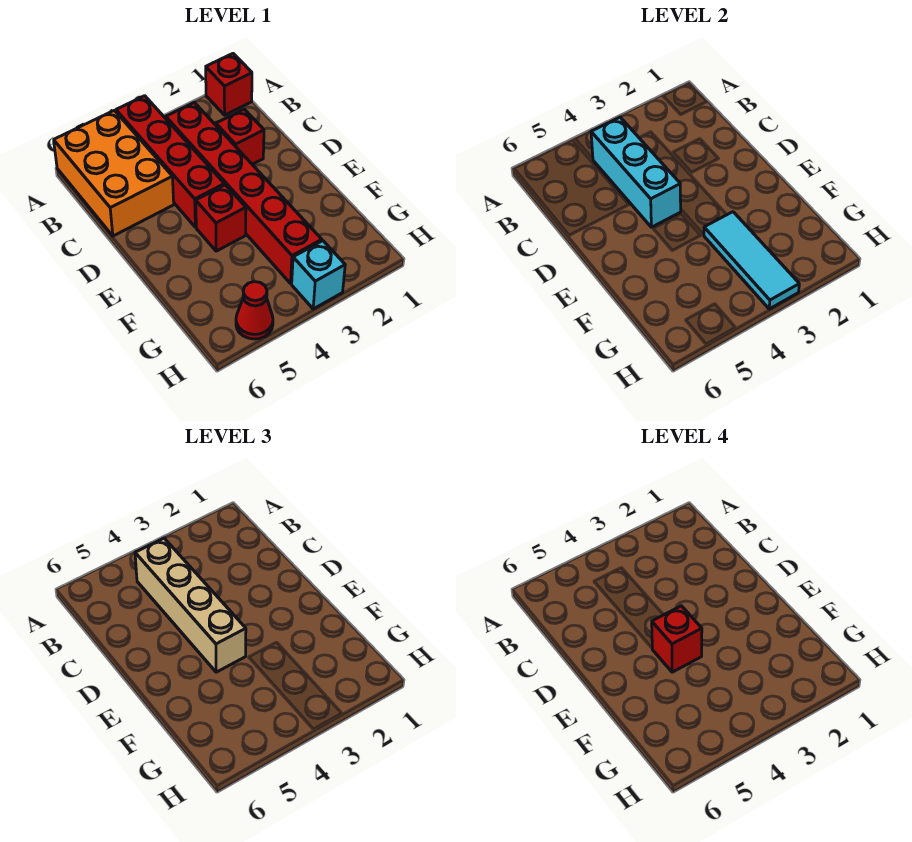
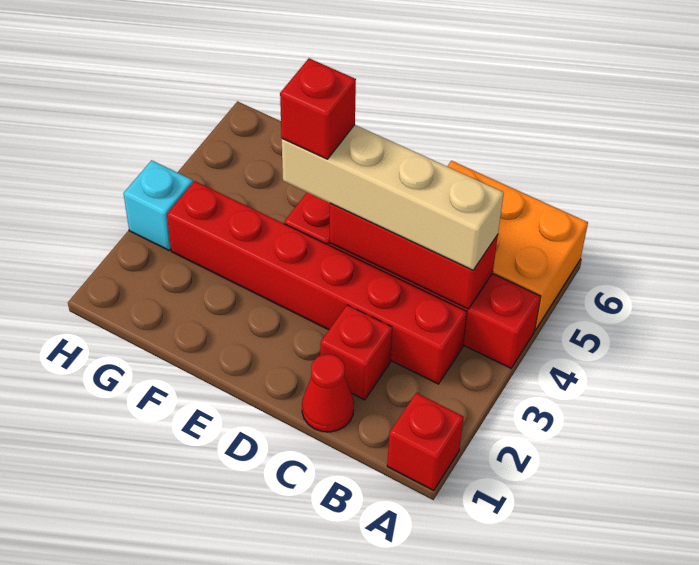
cyan 1x3 brick [591,117,681,227] -> red 1x3 brick [330,203,498,309]
cyan 1x3 tile [704,212,799,309] -> none
red 1x1 cone [236,282,273,339] -> red 1x1 cone moved to [302,354,354,432]

